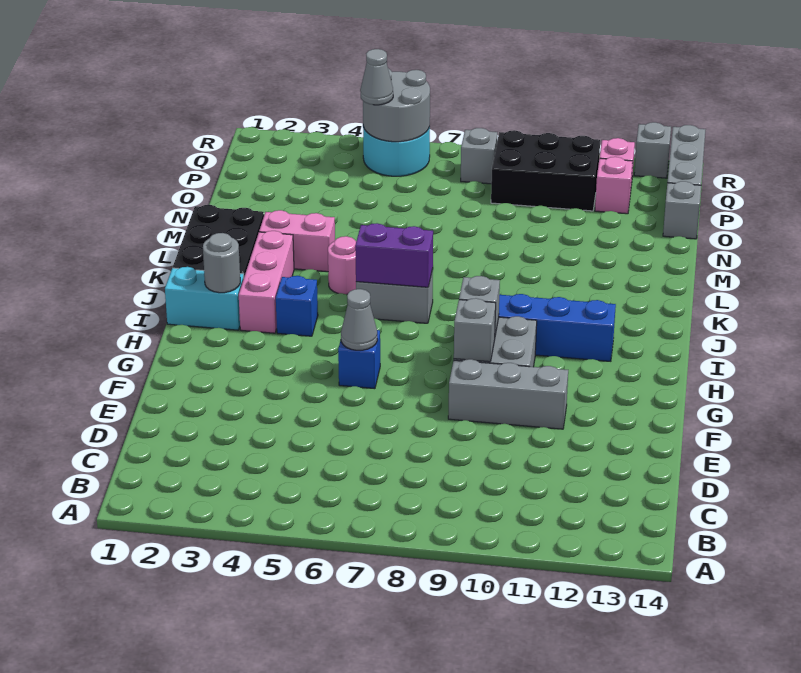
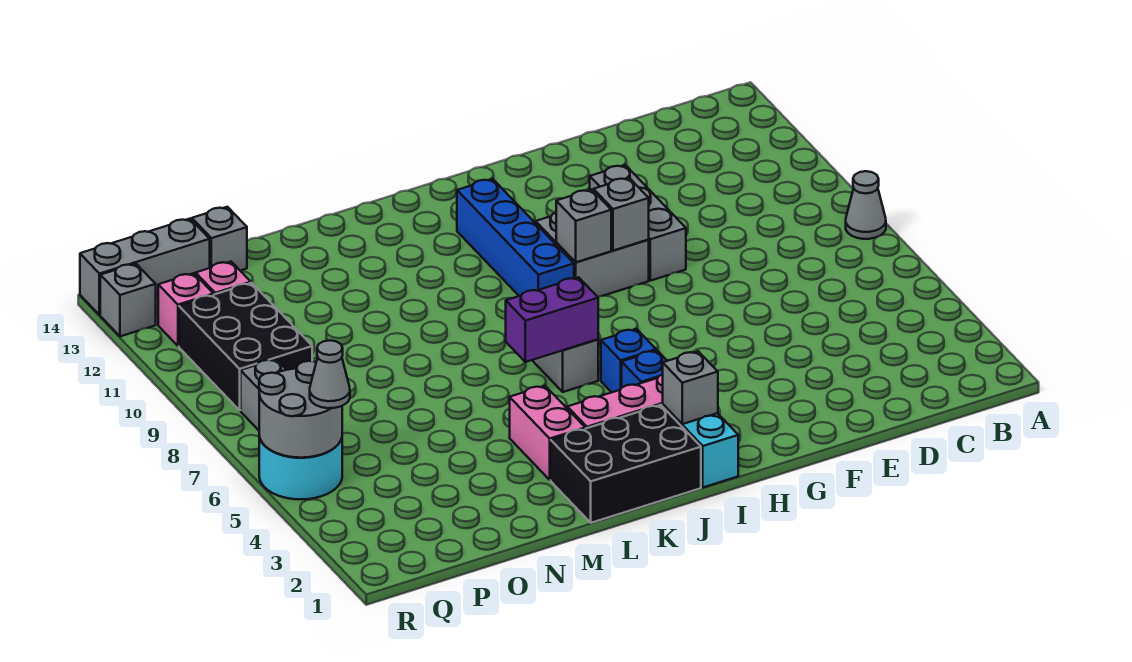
blue 1x1 brick [338,330,380,389] -> blue 1x1 brick moved to [601,329,656,392]
grey 1x1 cone [341,289,377,350] -> grey 1x1 cone moved to [846,171,886,239]
grey 1x1 round brick [203,233,240,293] -> grey 1x1 brick [663,351,718,424]
purple 1x2 brick [355,223,433,287] -> purple 1x2 brick turned to [506,277,598,362]
pink 1x1 round brick [328,236,356,294] -> none

